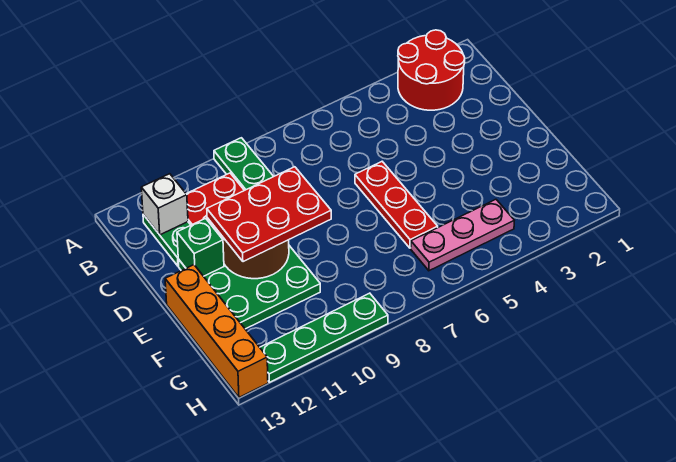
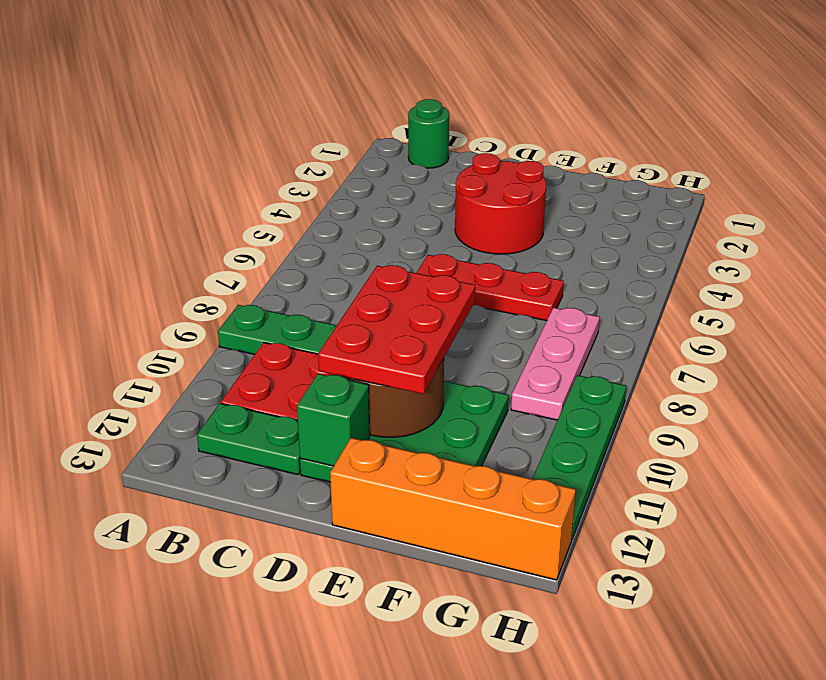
red 2x2 round brick [398,30,465,110] -> red 2x2 round brick moved to [455,153,546,254]
none -> green 1x1 round brick [408,99,449,168]
white 1x1 brick [141,174,188,235] -> none
pink 1x3 plate [411,199,514,271] -> pink 1x3 plate moved to [511,308,600,420]

